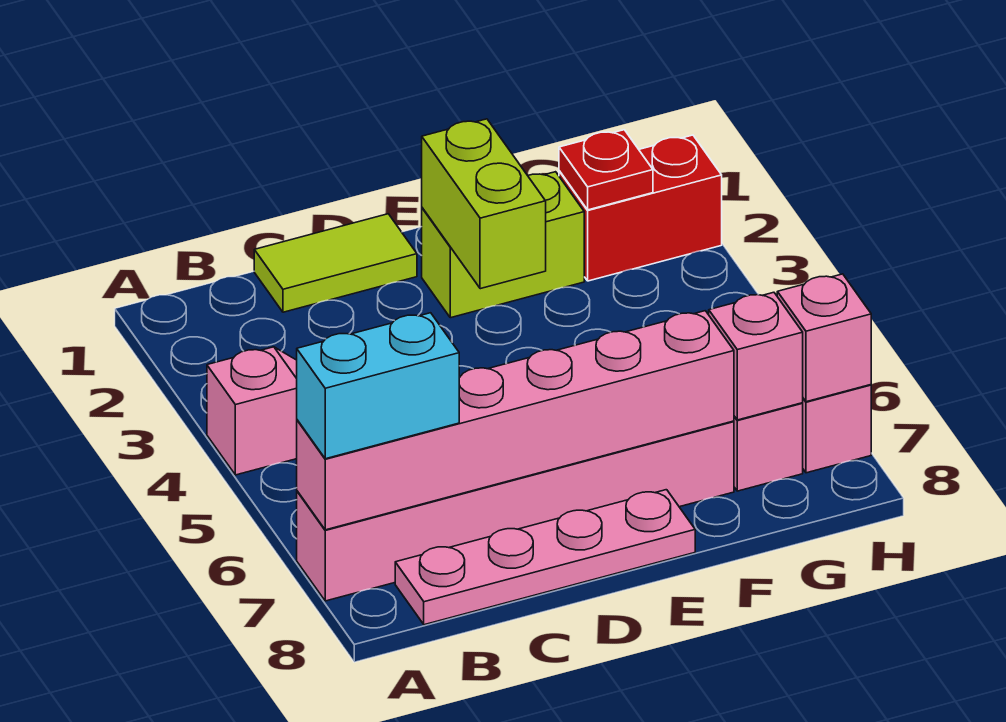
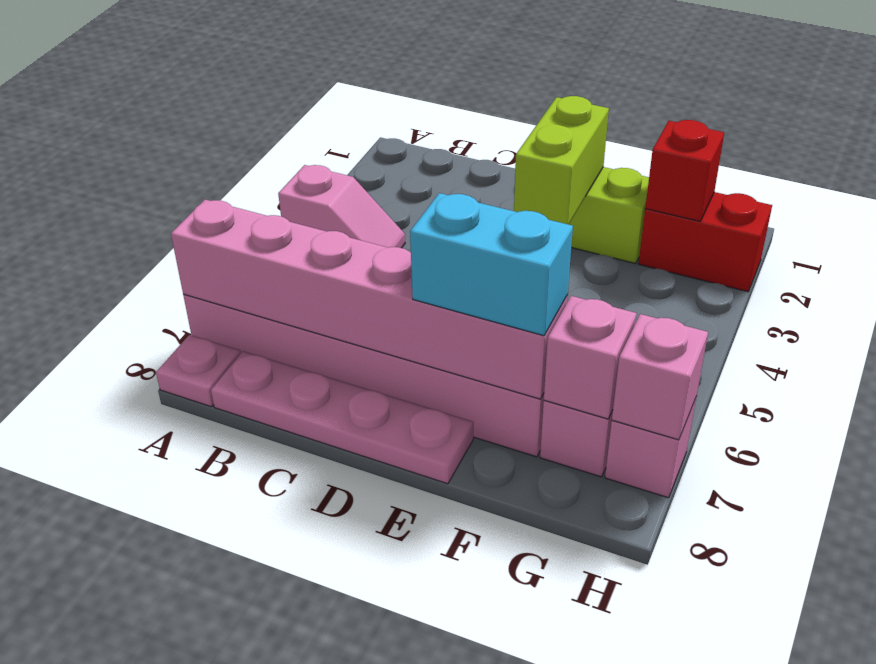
cyan 1x2 brick [297,313,459,459] -> cyan 1x2 brick moved to [410,193,573,336]
none -> pink 1x1 plate [156,335,241,407]
lime 1x2 tile [254,214,417,312] -> none
red 1x1 plate [559,130,653,210] -> red 1x1 brick [645,120,724,221]

